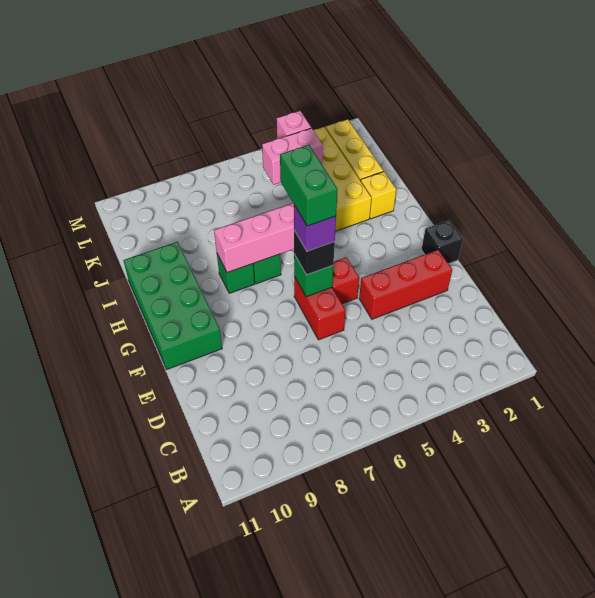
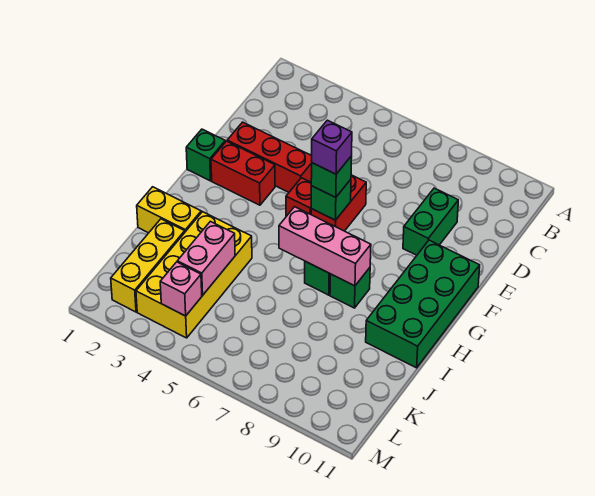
black 1x1 brick [422,220,463,264] -> green 1x1 brick [186,129,225,181]
none -> red 1x2 brick [211,141,275,205]
black 1x1 brick [294,231,335,275] -> green 1x1 brick [311,156,352,197]
green 1x2 brick [280,145,338,226] -> green 1x2 brick moved to [403,188,458,255]
yellow 1x1 brick [361,171,396,219] -> yellow 1x2 brick [137,187,201,233]
pink 1x2 brick [262,128,323,185] -> pink 1x2 brick turned to [177,221,235,295]

